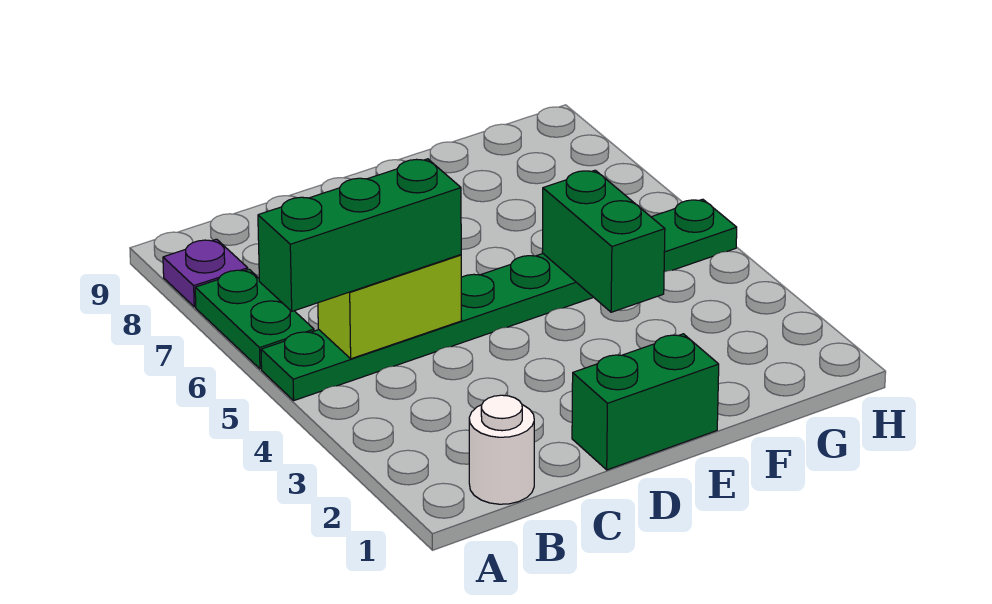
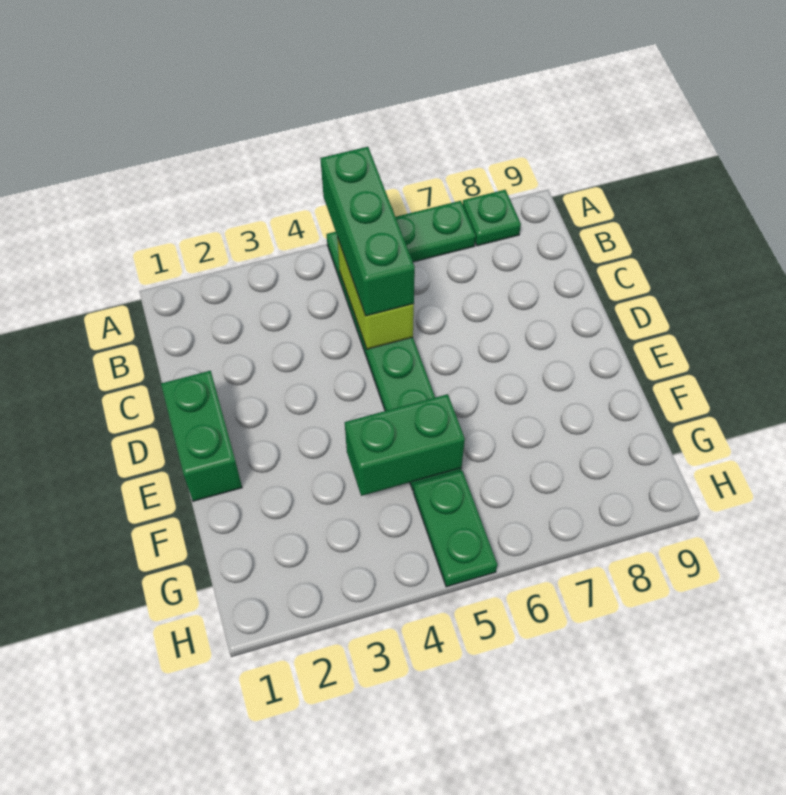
purple 1x1 plate [163,239,248,307] -> green 1x1 plate [463,190,521,246]
white 1x1 round brick [469,395,534,504] -> none

